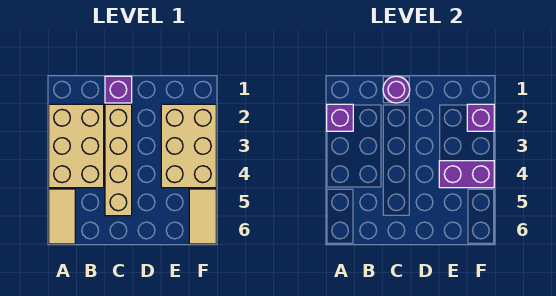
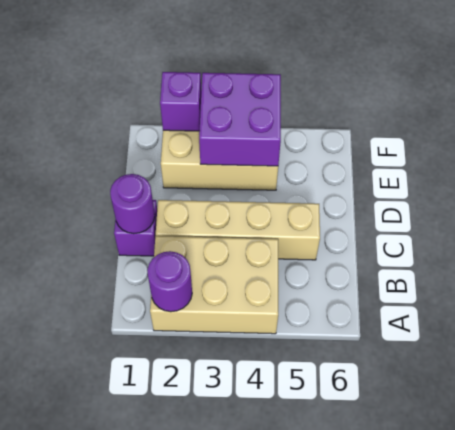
purple 1x1 brick [327,104,353,131] -> purple 1x1 round brick [147,251,192,312]
tan 1x2 tile [49,189,75,244] -> none
purple 1x2 brick [439,161,494,188] -> purple 2x2 brick [199,73,281,166]
tan 1x2 tile [189,189,216,244] -> none

